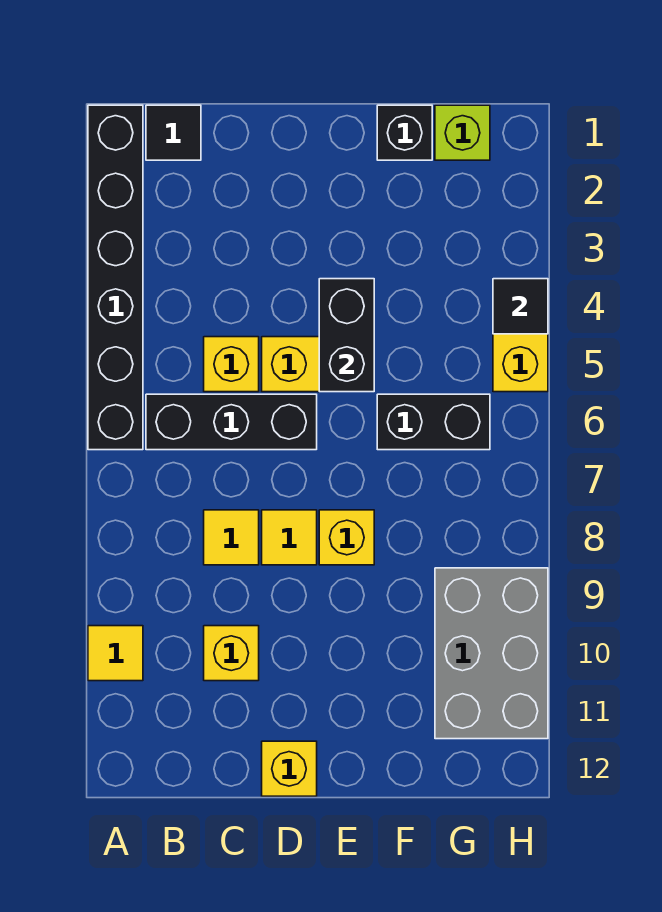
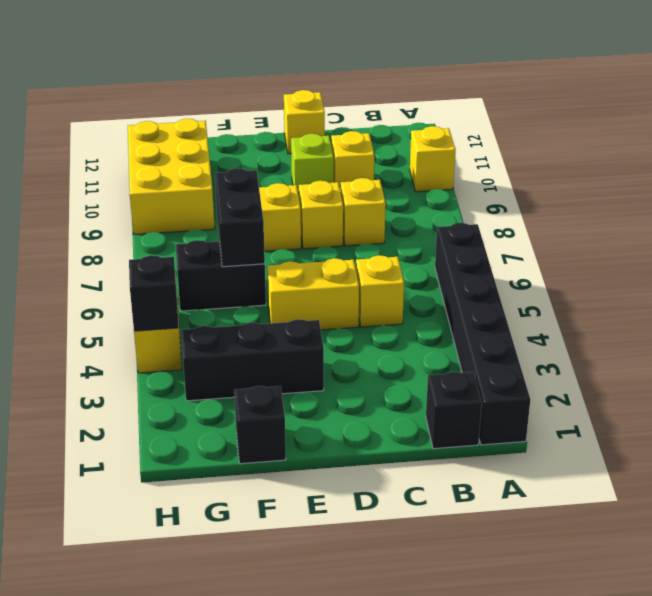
yellow 1x1 tile [88,626,143,681] -> yellow 1x1 brick [410,126,455,192]
black 1x1 tile [146,105,201,160] -> black 1x1 brick [426,372,482,449]
black 1x3 brick [146,394,317,450] -> black 1x3 brick moved to [181,319,324,401]
yellow 1x1 tile [204,510,259,565] -> yellow 1x1 brick [340,178,386,246]
yellow 1x1 tile [262,510,317,565] -> yellow 1x1 brick [299,181,343,249]
black 1x2 brick [319,279,374,392] -> black 1x2 brick moved to [215,168,265,267]
lime 1x1 brick [435,105,490,160] -> lime 1x1 brick moved to [291,134,334,196]
grey 2x3 brick [435,568,548,739] -> yellow 2x3 brick [128,119,215,234]
black 1x1 tile [493,279,548,334] -> black 1x1 brick [129,255,179,331]

